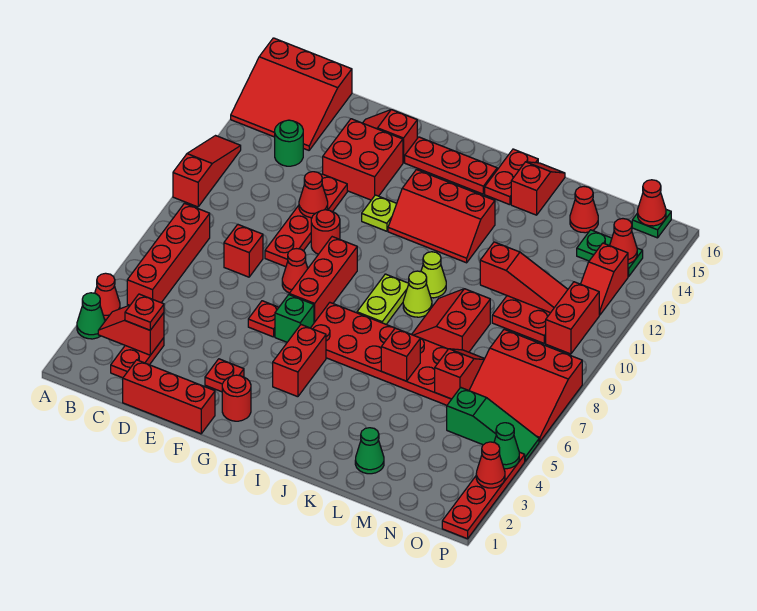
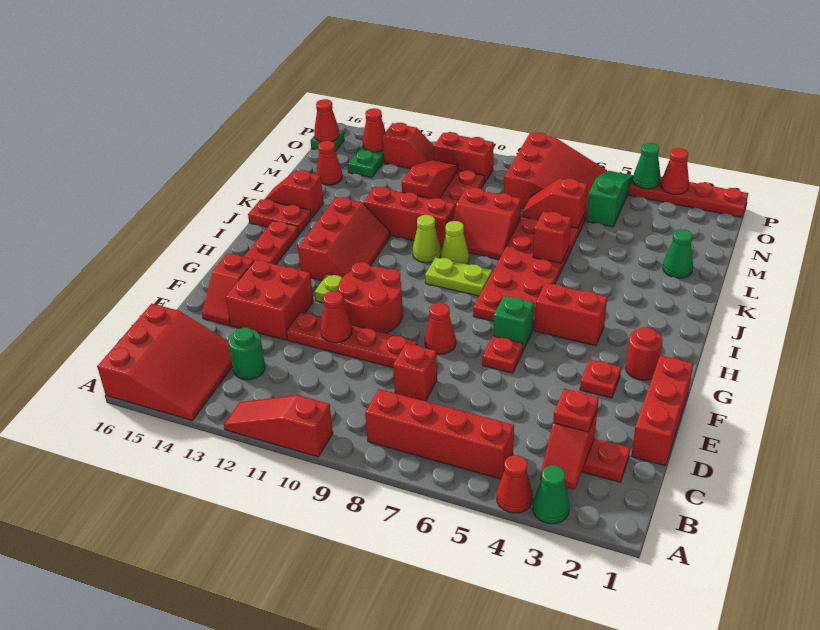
red 1x1 round brick [311,210,340,254] -> red 2x2 round brick [338,262,403,333]
red 1x3 brick [289,237,357,323] -> red 1x3 brick moved to [364,187,455,247]

